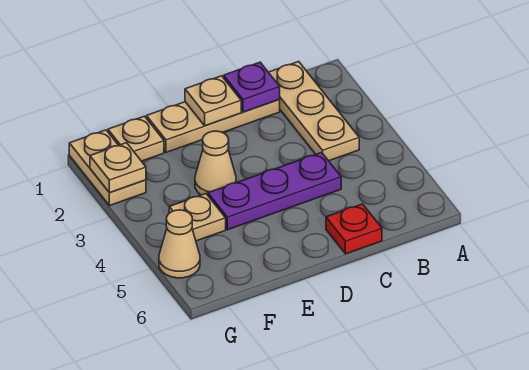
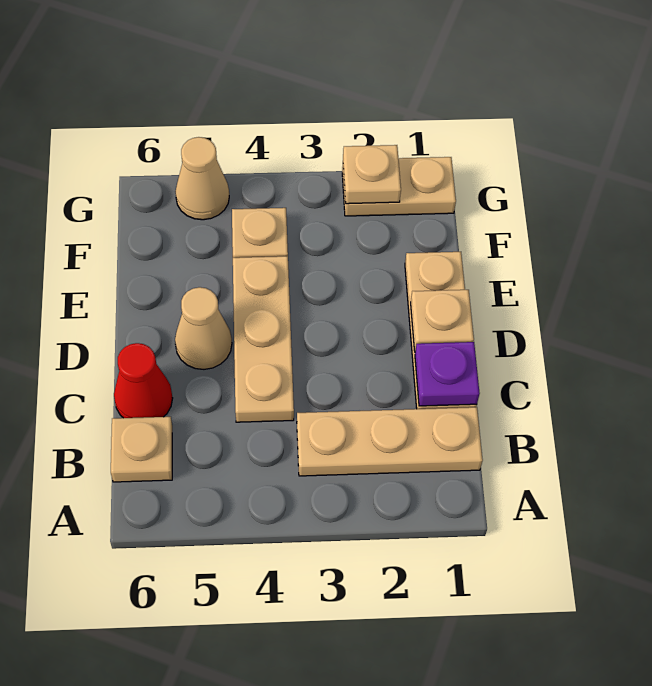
purple 1x3 plate [208,153,341,230] -> tan 1x3 plate [233,256,294,422]
red 1x1 plate [326,204,382,254] -> red 1x1 cone [114,343,173,418]
tan 1x1 cone [195,131,236,195] -> tan 1x1 cone moved to [175,287,232,369]
tan 1x1 plate [108,116,164,161] -> tan 1x1 plate moved to [111,417,172,482]

